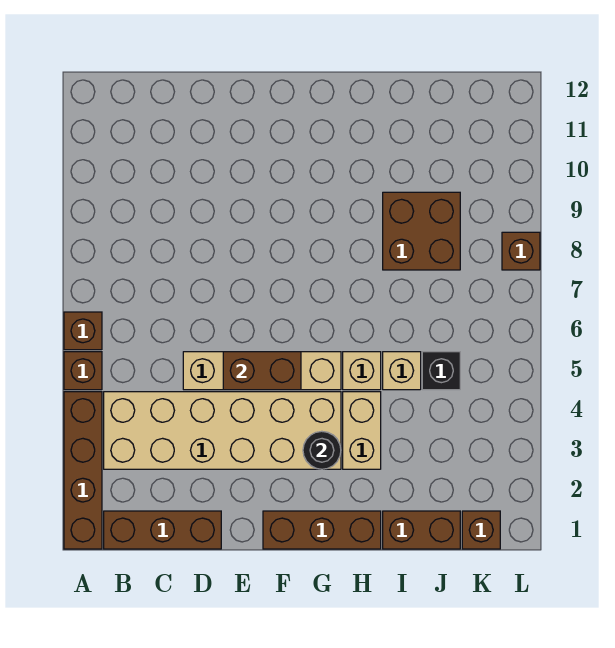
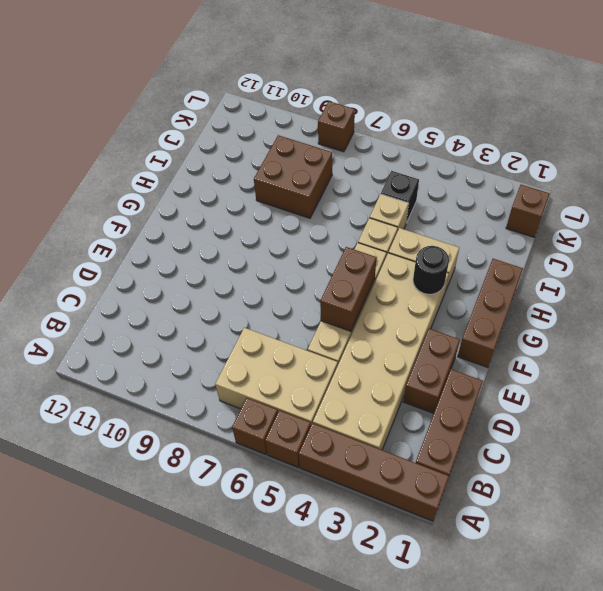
none -> tan 2x3 brick [215,328,338,424]
brown 1x2 brick [383,511,460,549] -> brown 1x2 brick moved to [403,329,460,413]

